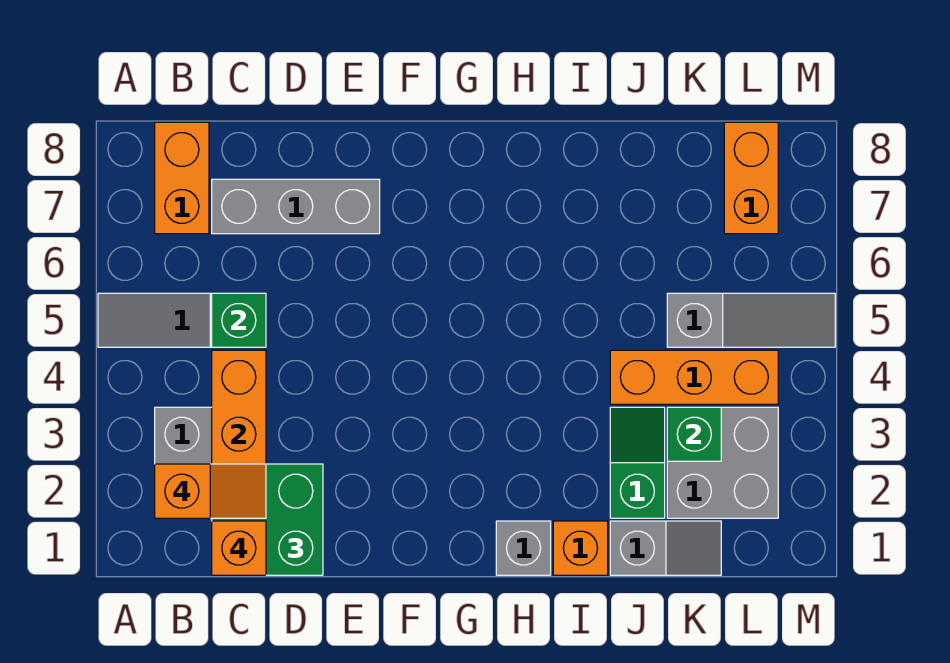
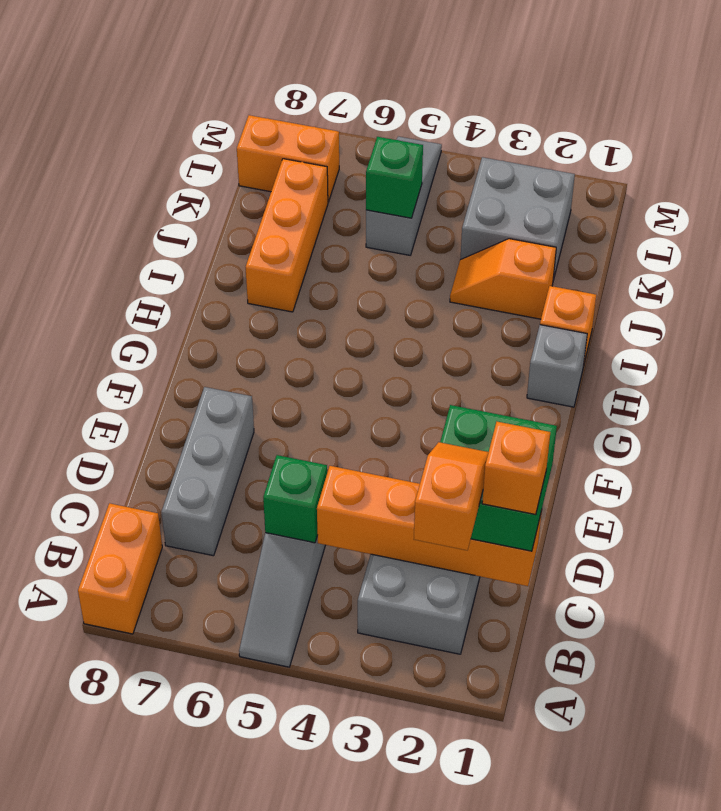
orange 1x2 brick [155,122,209,234] -> orange 1x2 brick turned to [78,503,162,634]
grey 1x2 slope [610,521,721,575] -> none
green 1x2 slope [610,407,665,518] -> orange 1x2 slope [450,239,556,319]
orange 1x3 brick [610,350,778,404] -> orange 1x3 brick moved to [246,159,328,312]
green 1x1 brick [667,407,721,461] -> green 1x1 brick moved to [366,137,423,218]

